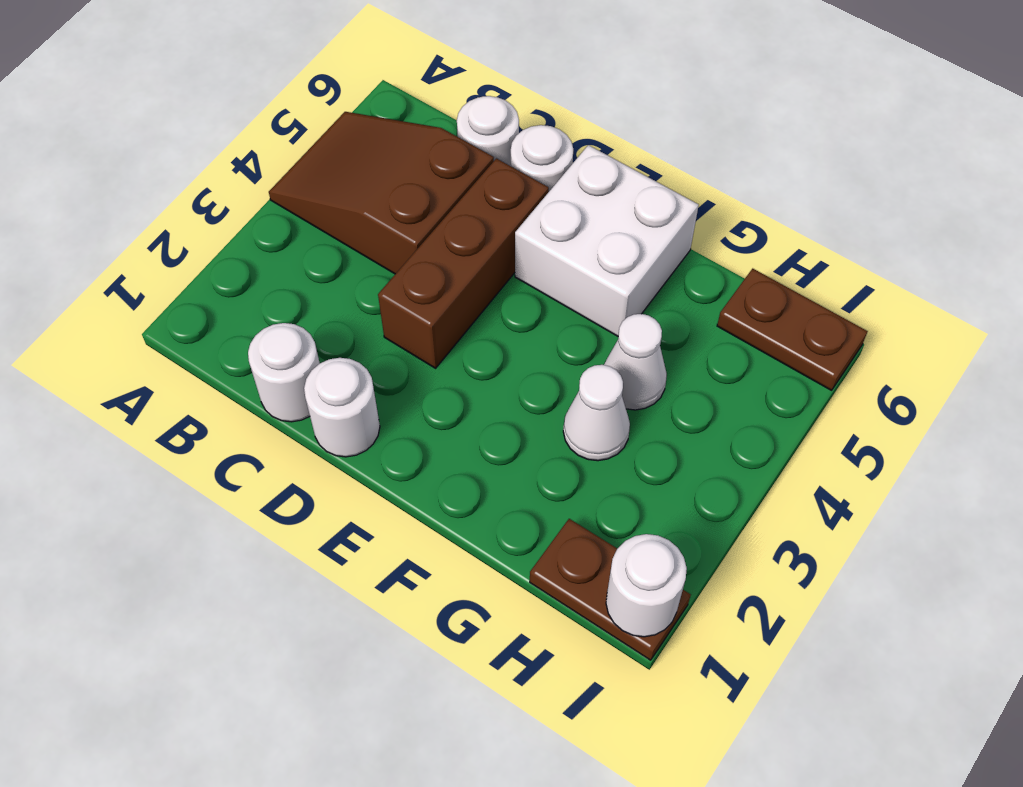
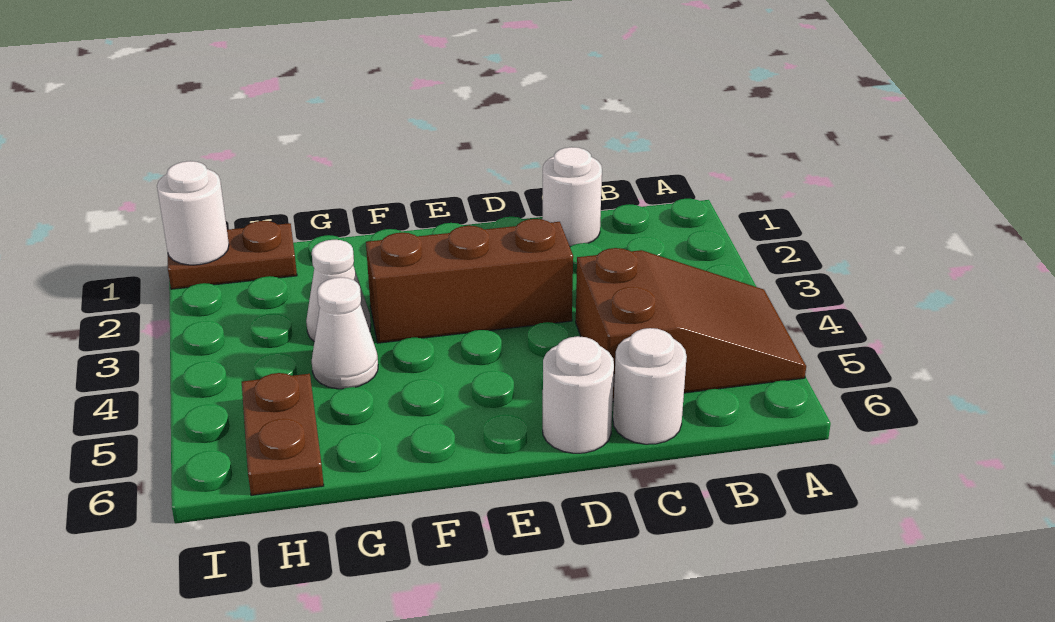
white 1x1 round brick [304,358,380,457] -> none
brown 1x3 brick [378,159,549,368] -> brown 1x3 brick turned to [366,219,573,343]
white 2x2 brick [515,145,699,336] -> none
brown 1x2 plate [717,269,868,390] -> brown 1x2 plate turned to [242,373,324,495]

